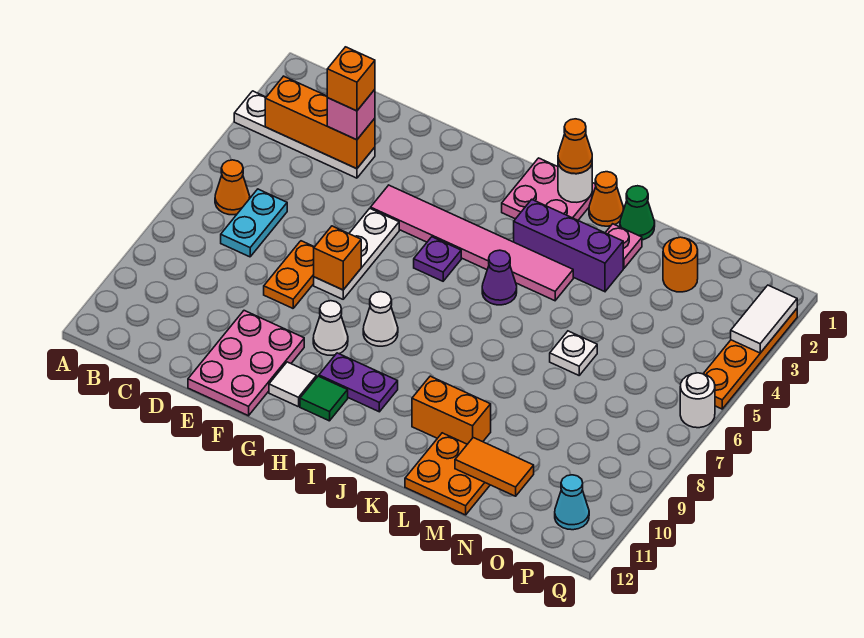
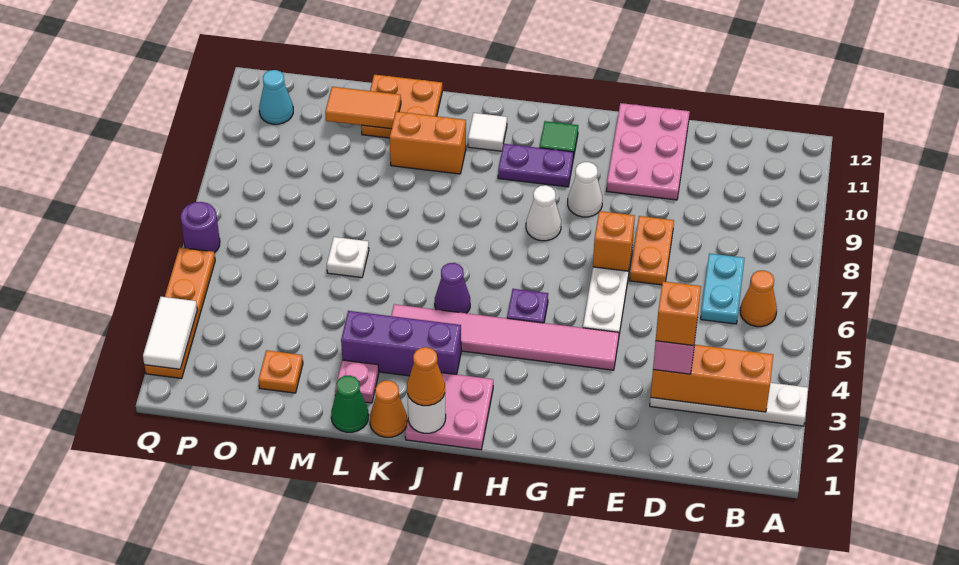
white 1x1 tile [269,362,317,407] -> white 1x1 tile moved to [468,113,507,151]
orange 1x1 round brick [663,237,698,292] -> orange 1x1 plate [259,350,303,393]
white 1x1 round brick [680,373,715,428] -> purple 1x1 round brick [181,202,220,253]

